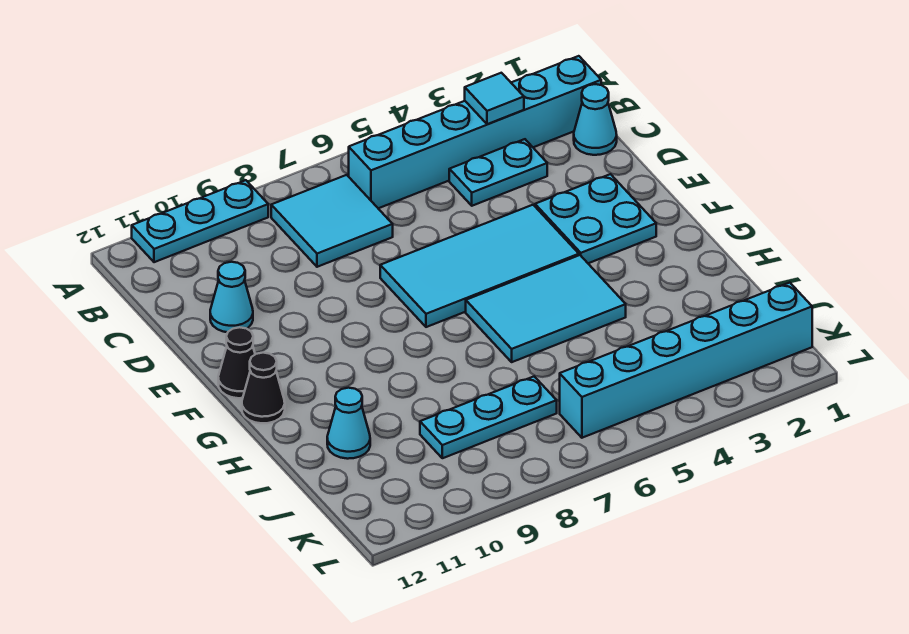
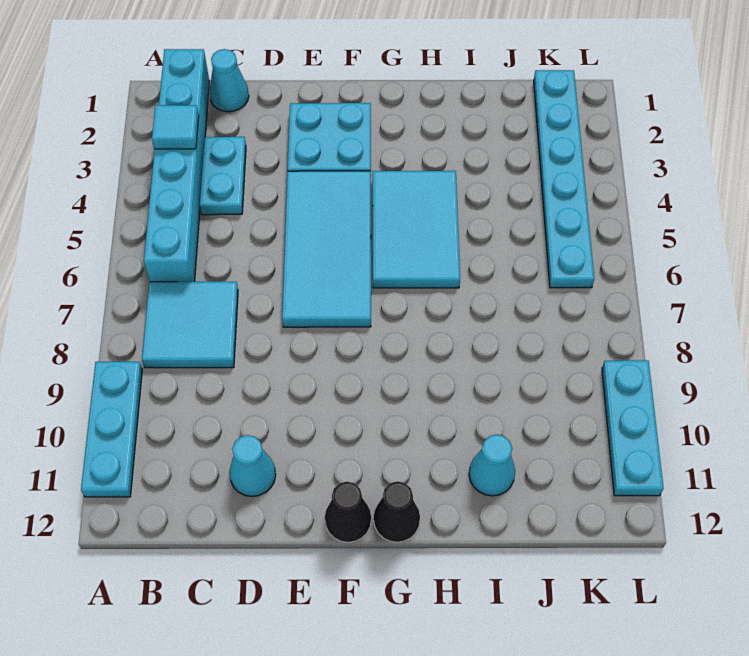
cyan 1x3 plate [420,376,557,458] -> cyan 1x3 plate moved to [602,360,664,496]
cyan 1x6 brick [560,283,812,438] -> cyan 1x6 plate [534,70,594,288]

